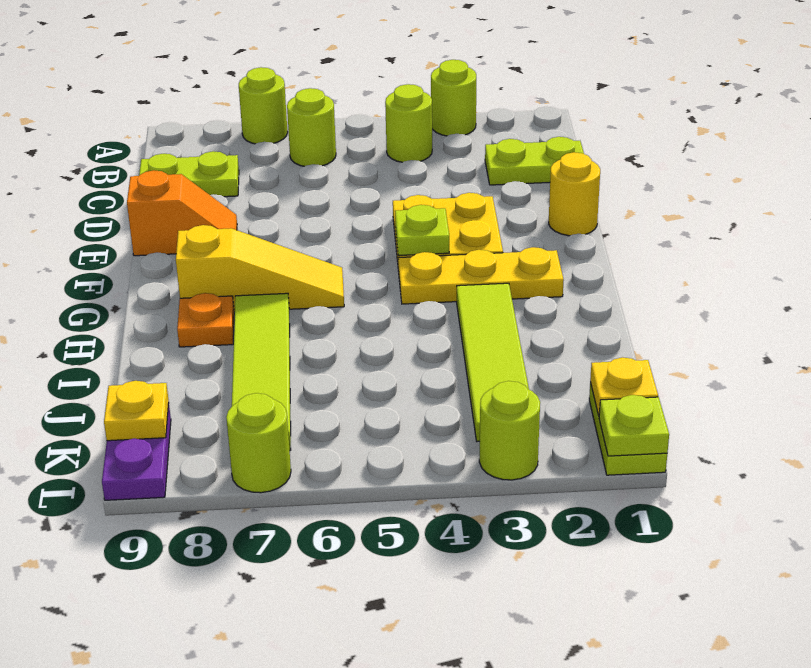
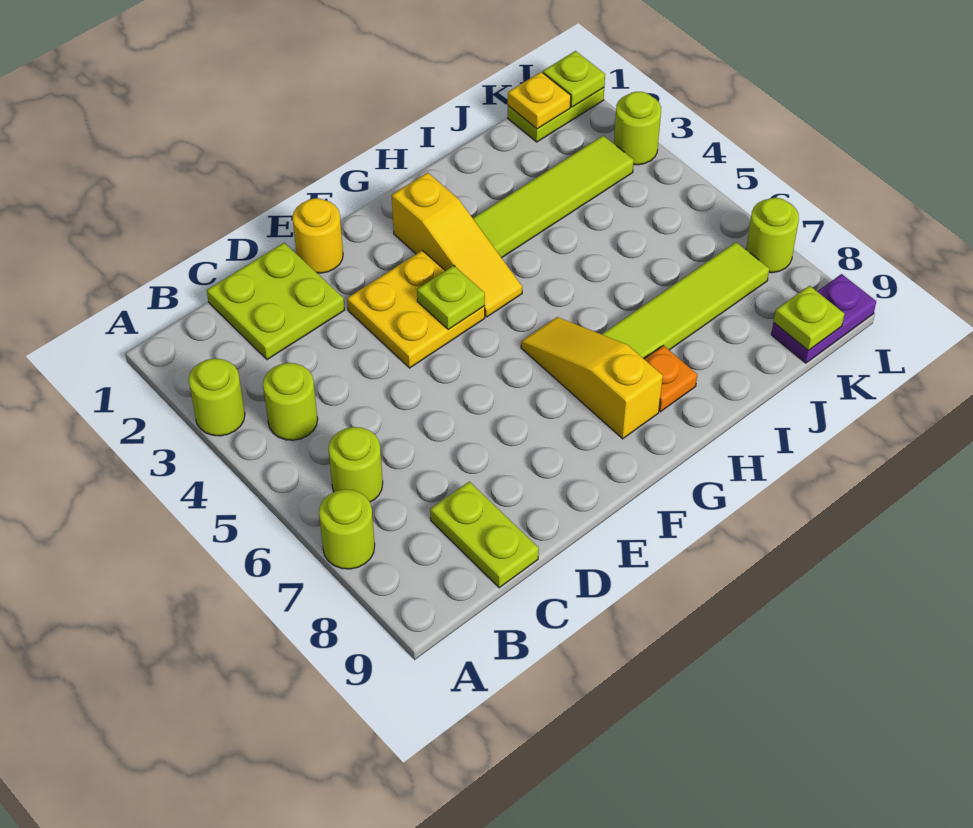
lime 1x2 plate [485,137,584,185] -> lime 2x2 plate [207,243,345,360]
orange 1x2 slope [127,170,237,256] -> none
yellow 1x3 plate [398,247,564,304] -> yellow 1x3 slope [392,173,522,317]
yellow 1x1 plate [104,381,169,441] -> lime 1x1 plate [774,286,844,351]

